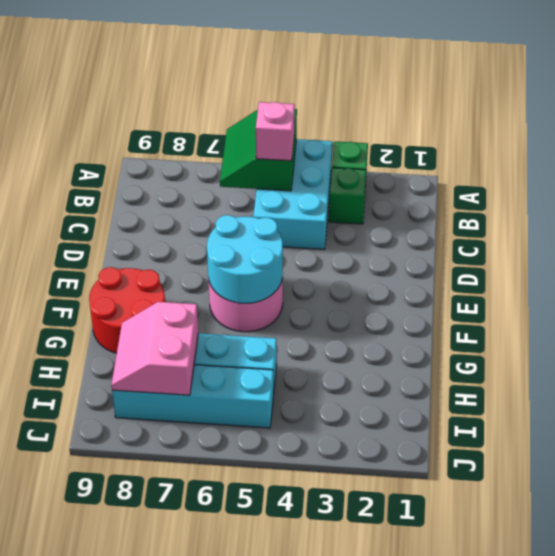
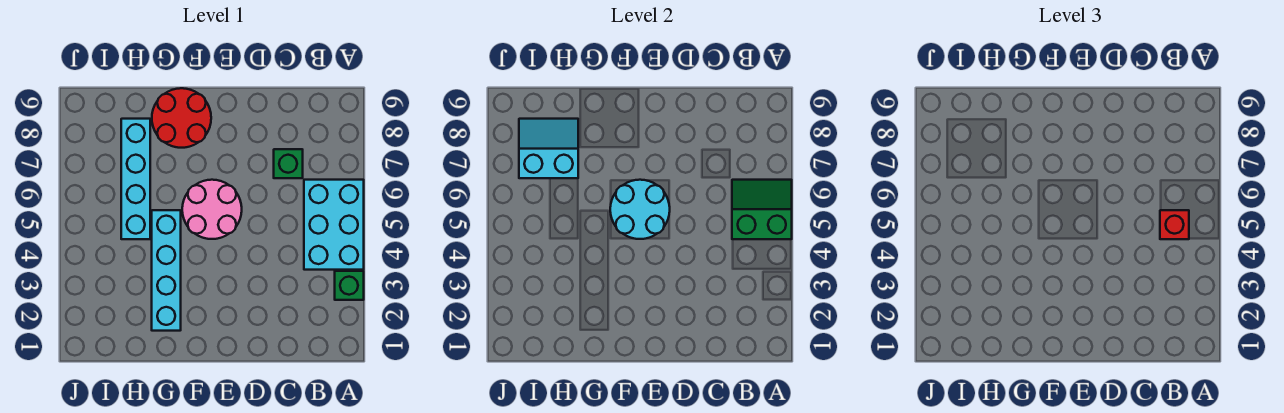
cyan 2x3 brick [253,139,332,249] -> cyan 2x3 brick turned to [304,180,364,270]
green 1x1 brick [329,168,366,224] -> green 1x1 brick moved to [274,149,303,178]
pink 1x1 brick [256,102,295,161] -> red 1x1 brick [1160,210,1189,239]
pink 2x2 slope [111,302,198,395] -> cyan 2x2 slope [519,119,578,178]
cyan 1x4 brick [112,365,273,428] -> cyan 1x4 brick moved to [152,210,181,331]

